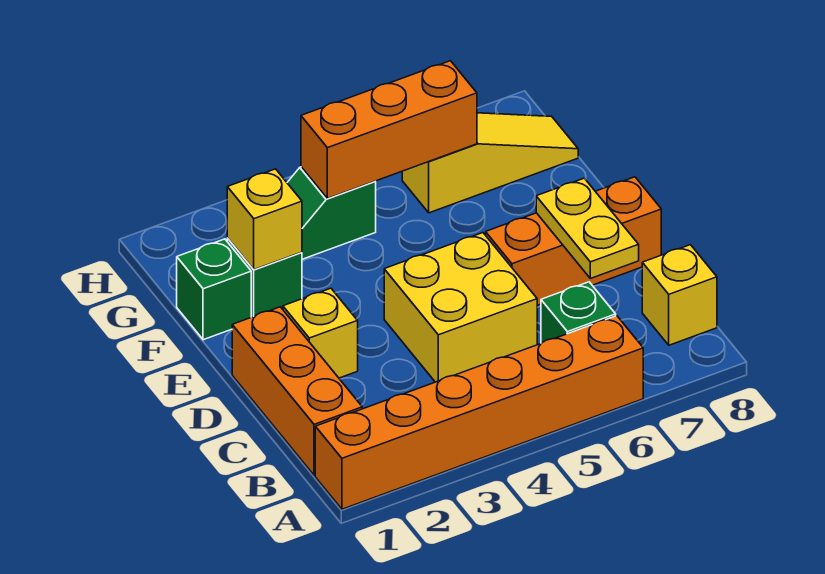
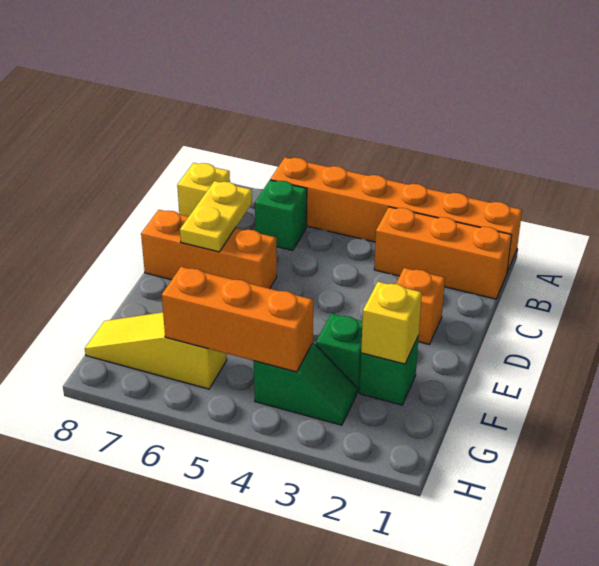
orange 1x3 brick [232,307,362,475] -> orange 1x3 brick turned to [374,207,512,299]
yellow 2x2 brick [384,233,537,382] -> none
yellow 1x1 brick [283,288,358,378] -> orange 1x1 brick [396,268,445,344]
green 1x1 brick [177,239,251,340] -> green 1x1 brick moved to [316,313,362,393]

